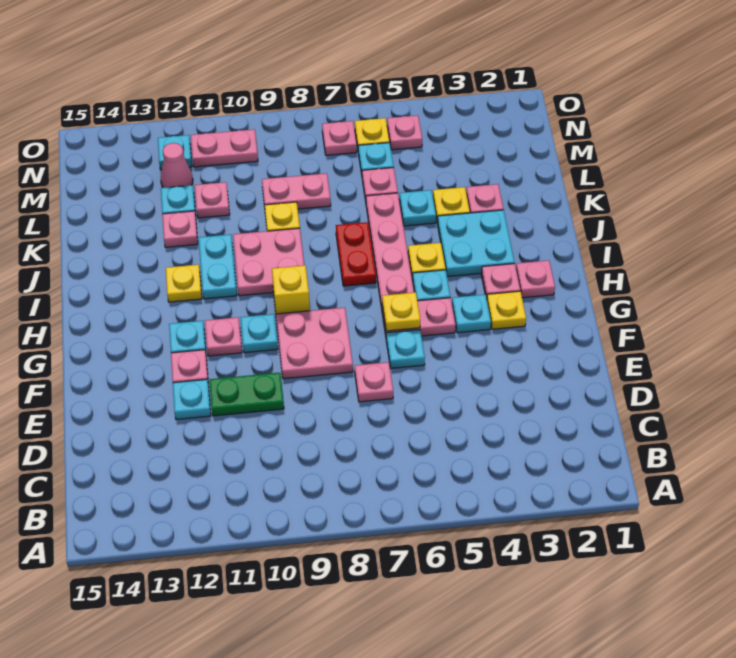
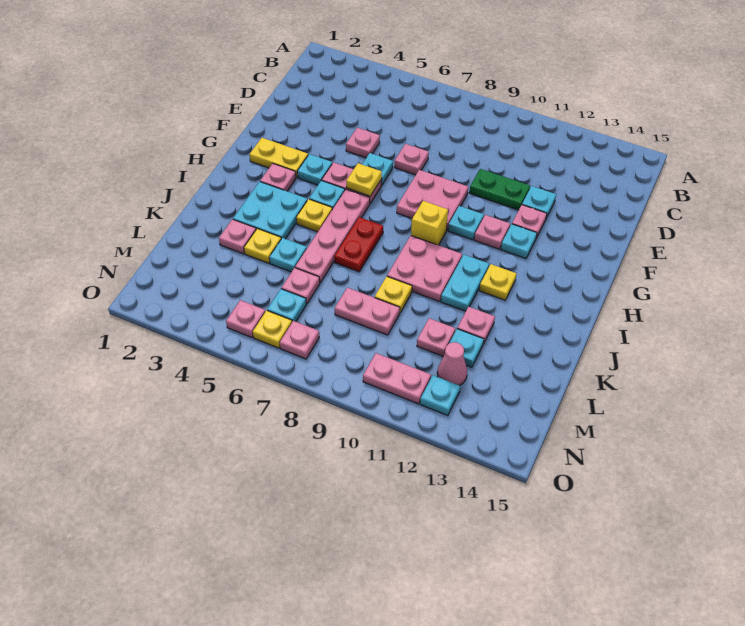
yellow 1x1 plate [487,291,526,329] -> yellow 1x2 plate [249,138,308,178]
pink 1x1 plate [516,260,555,298] -> pink 1x1 plate moved to [346,128,380,158]

